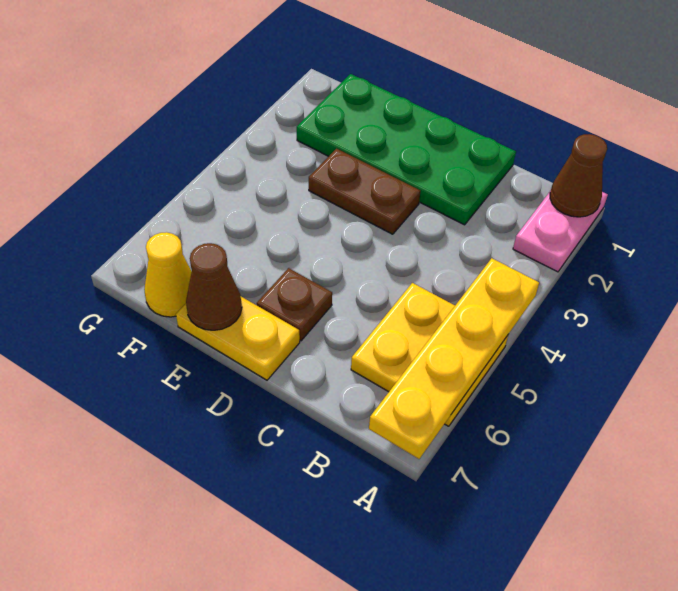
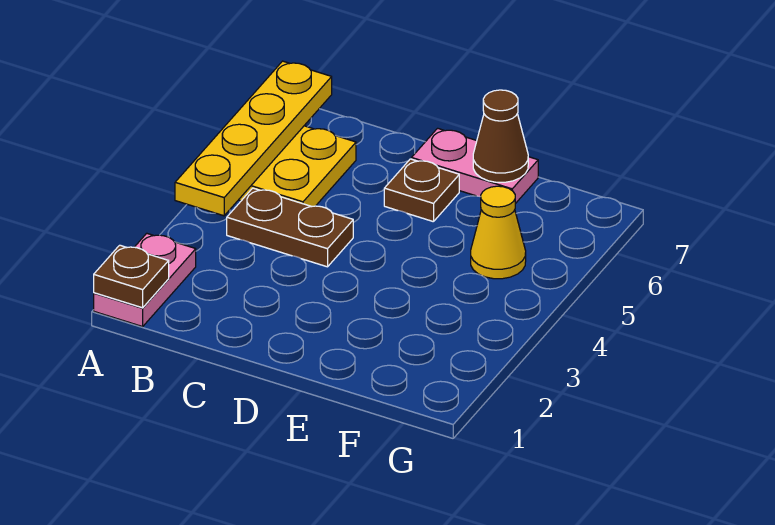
brown 1x1 cone [550,134,607,217] -> brown 1x1 plate [94,245,169,308]
green 2x4 plate [297,74,516,225] -> none
brown 1x2 plate [309,149,420,234] -> brown 1x2 plate moved to [227,188,353,267]
yellow 1x2 plate [176,297,300,380] -> pink 1x2 plate [412,128,538,204]
yellow 1x1 cone [144,232,192,317] -> yellow 1x1 cone moved to [471,186,526,279]

